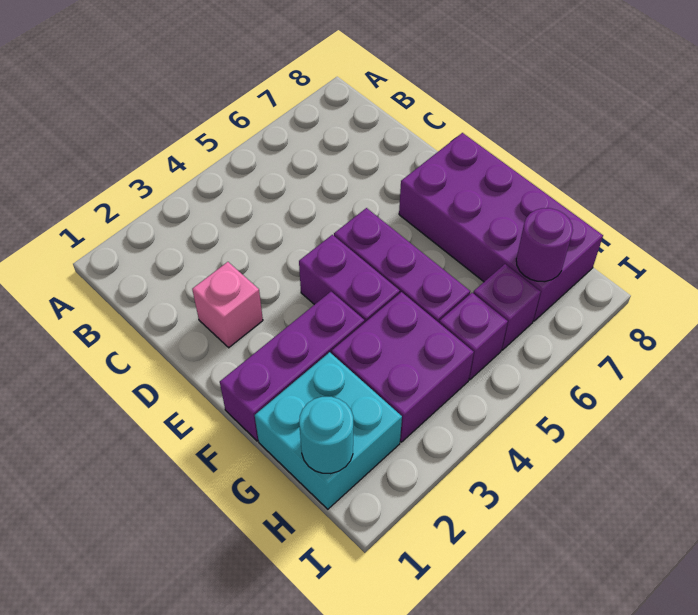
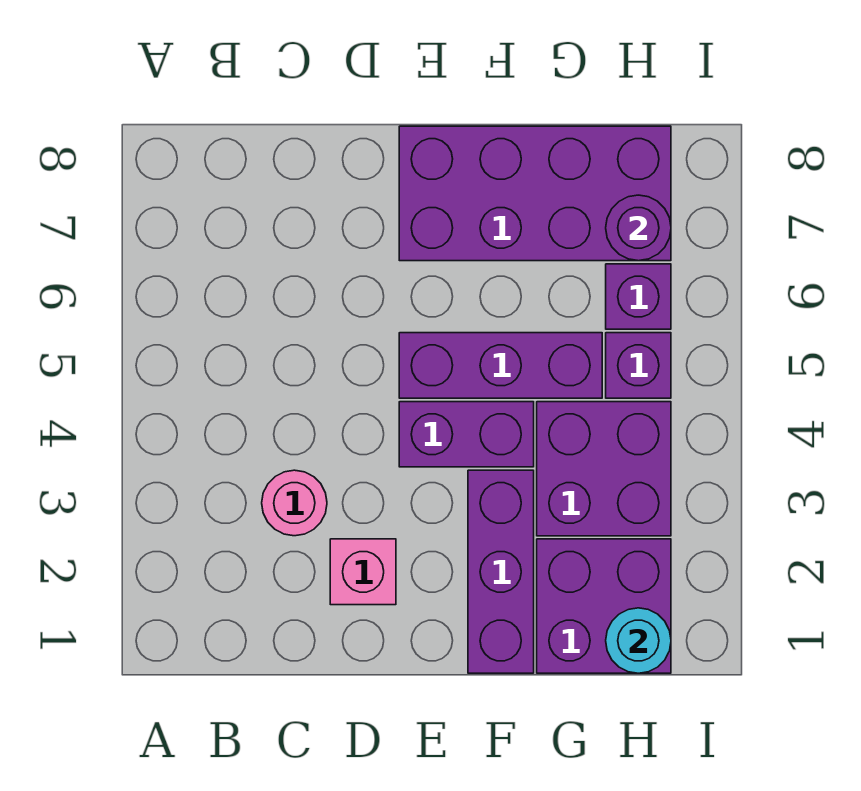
none -> pink 1x1 round brick [262,470,327,536]
cyan 2x2 brick [255,352,402,509] -> purple 2x2 brick [537,539,671,673]

